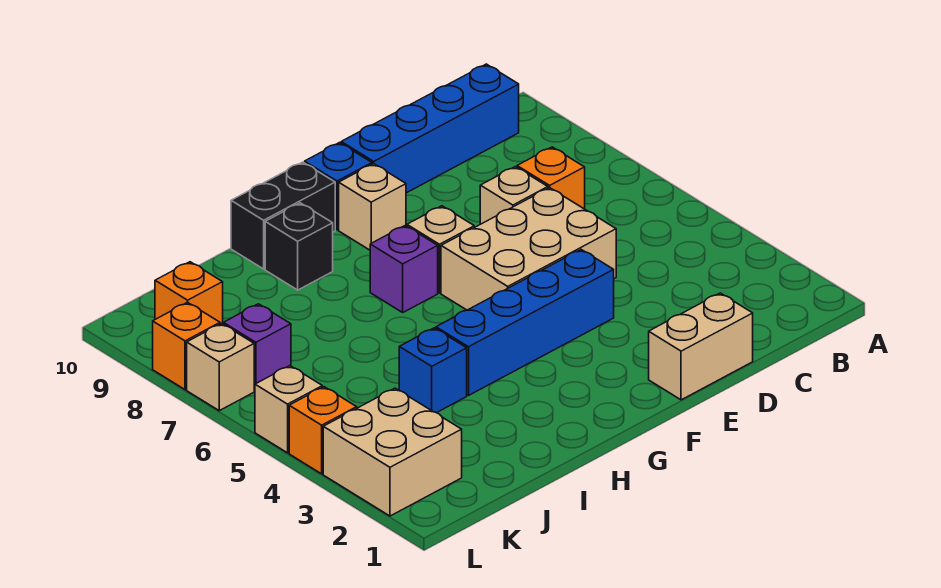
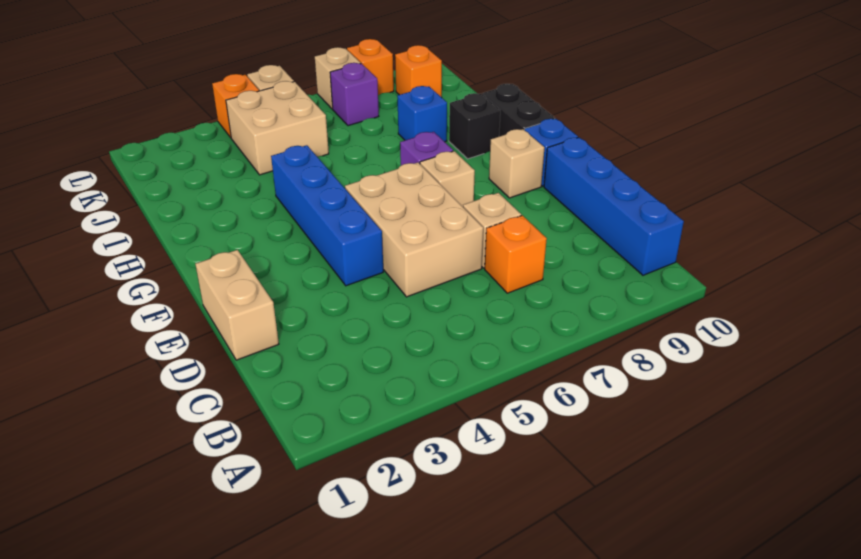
blue 1x1 brick [399,328,467,413] -> blue 1x1 brick moved to [397,86,447,142]
tan 2x2 brick [323,388,462,516] -> tan 2x2 brick moved to [226,81,329,175]

